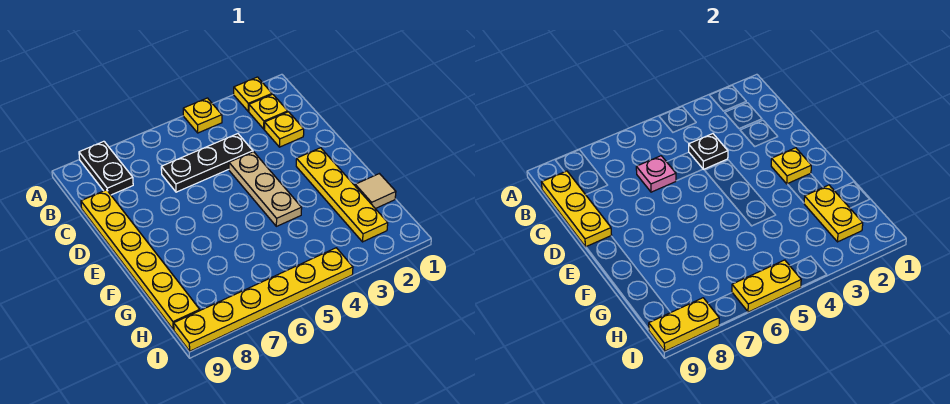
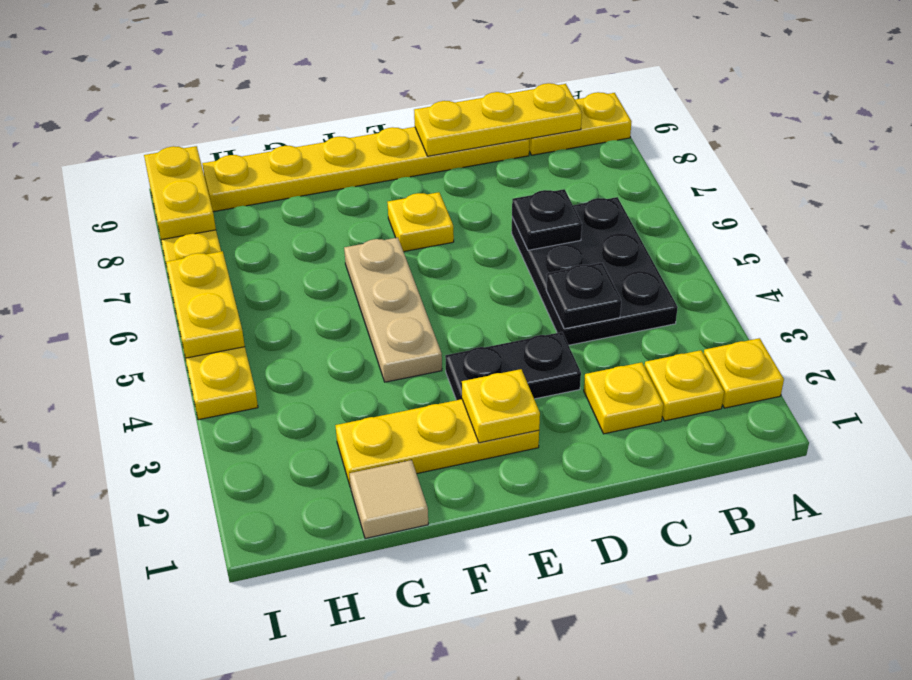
yellow 1x1 plate [183,98,222,133] -> yellow 1x1 plate moved to [388,192,454,252]
black 1x2 plate [79,141,133,195] -> black 1x2 plate moved to [445,332,581,400]
black 1x3 plate [161,134,253,192] -> black 2x3 plate [512,197,678,345]
pink 1x1 plate [636,156,676,192] -> black 1x1 plate [512,189,582,250]
tan 1x3 plate [229,152,302,226] -> tan 1x3 plate turned to [344,238,442,382]
yellow 1x4 plate [296,148,388,242] -> yellow 1x3 plate [335,399,539,487]
yellow 1x2 plate [804,185,863,242] -> yellow 1x2 plate moved to [529,92,632,155]

